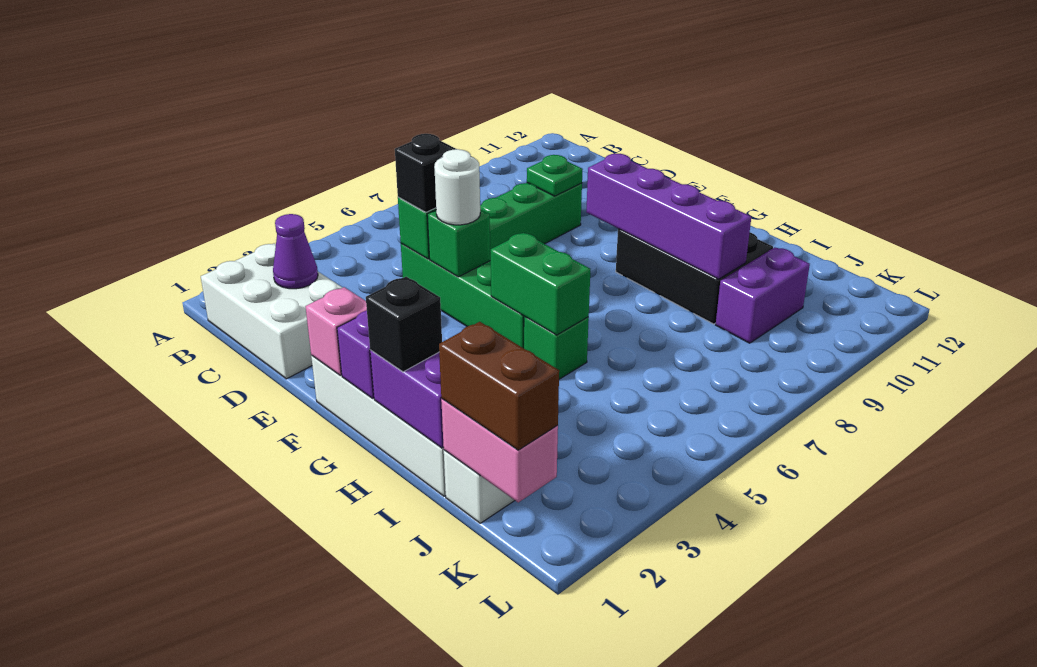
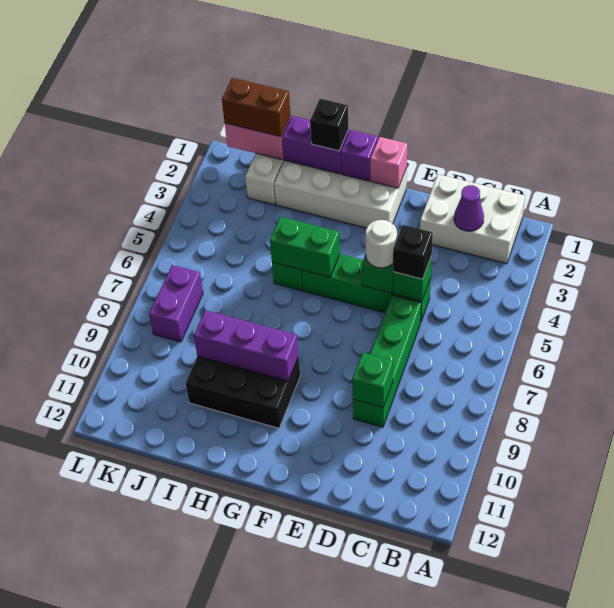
green 1x1 plate [527,155,583,196] -> green 1x1 brick [352,353,393,407]
purple 1x4 brick [586,154,751,279] -> purple 1x3 brick [194,310,299,381]
purple 1x2 brick [716,248,810,343] -> purple 1x2 brick moved to [149,265,203,342]

